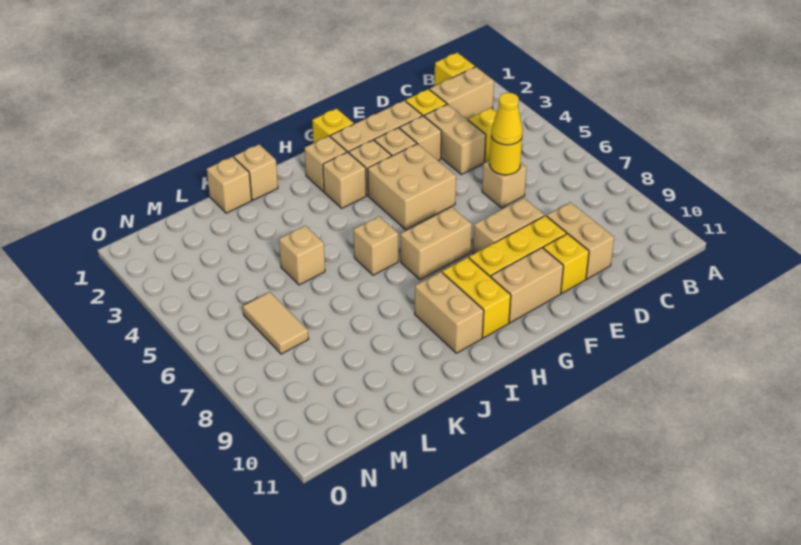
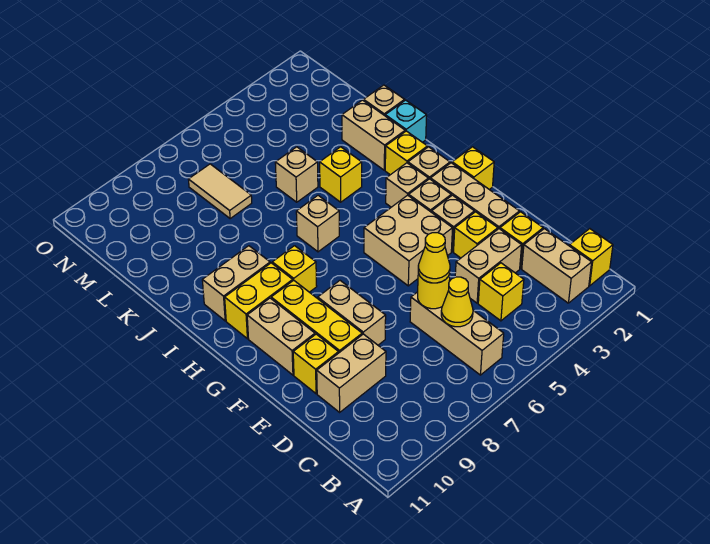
none -> yellow 1x1 cone [441,277,473,327]
tan 1x1 brick [482,160,527,208] -> tan 1x3 brick [410,292,504,375]
tan 1x1 brick [400,116,441,160] -> yellow 1x1 brick [454,212,498,258]
tan 1x2 brick [401,207,472,280] -> tan 1x2 brick moved to [342,100,405,170]
none -> yellow 1x1 brick [272,246,317,292]
none -> yellow 1x1 brick [385,131,427,175]
tan 1x1 brick [234,144,278,200] -> cyan 1x1 brick [385,100,427,142]
none -> yellow 1x1 brick [320,147,362,202]
tan 1x2 tile [243,292,308,354] -> tan 1x2 tile turned to [188,164,252,219]

